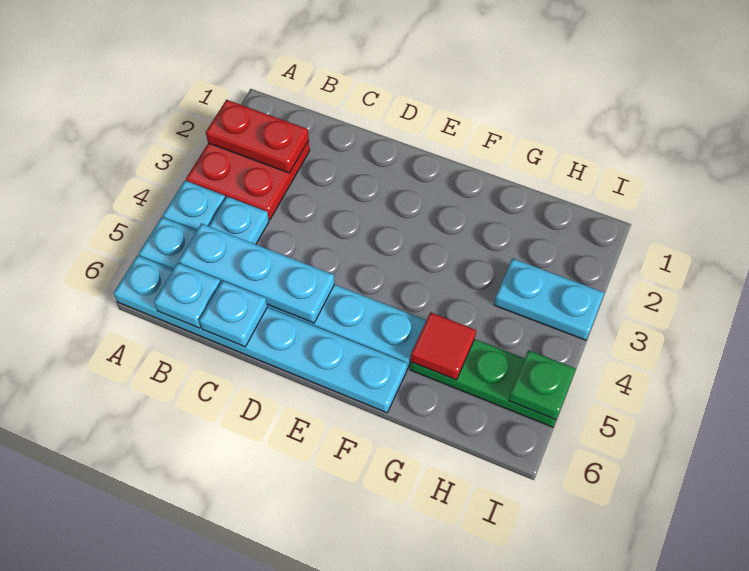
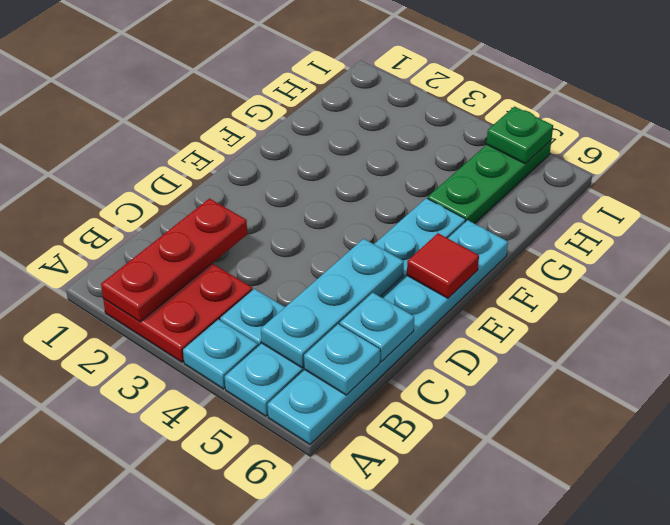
red 1x2 plate [206,100,309,173] -> red 1x3 plate [101,199,247,322]
red 1x1 tile [411,312,476,380] -> red 1x1 tile moved to [407,233,479,298]
cyan 1x2 plate [494,259,604,340] -> none

